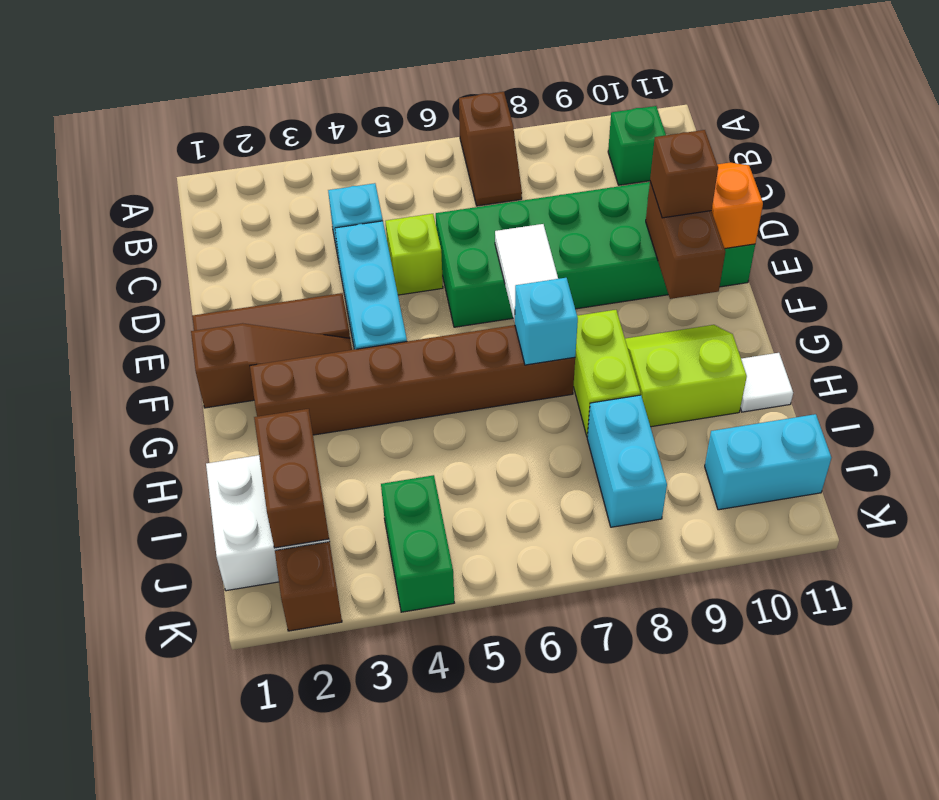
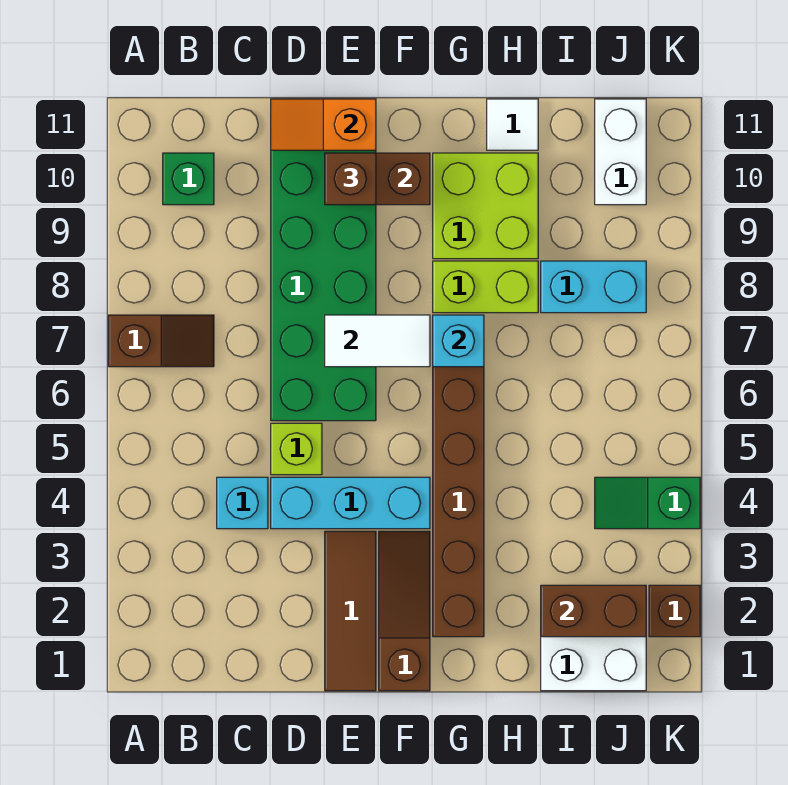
lime 2x2 slope [625,325,747,427] -> lime 2x2 brick [433,153,538,259]
green 1x2 brick [381,475,454,612] -> green 1x2 slope [595,477,700,529]
cyan 1x2 brick [705,414,831,510] -> white 1x2 brick [595,99,646,205]

